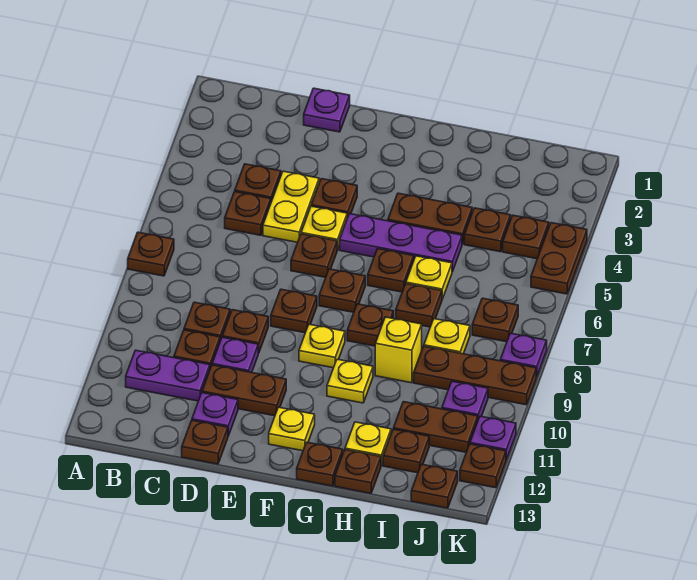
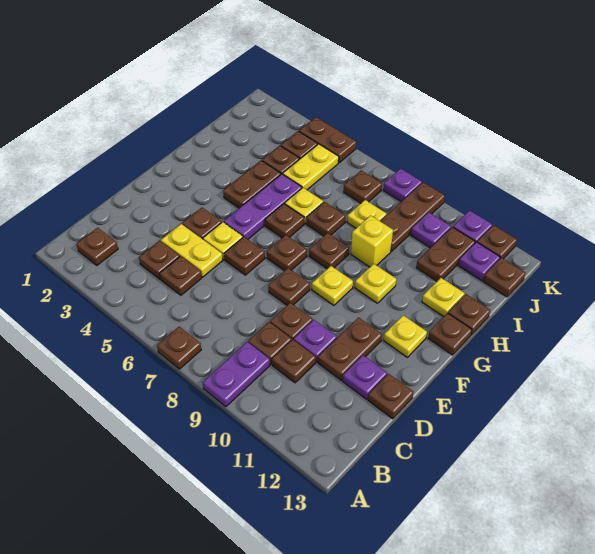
purple 1x2 plate [126,350,210,401] -> purple 1x2 plate moved to [203,342,270,407]
purple 1x1 plate [304,88,350,132] -> purple 1x1 plate moved to [458,242,500,281]
none -> yellow 1x2 plate [283,144,339,190]
brown 1x1 plate [383,429,429,473] -> brown 1x1 plate moved to [76,228,118,265]

